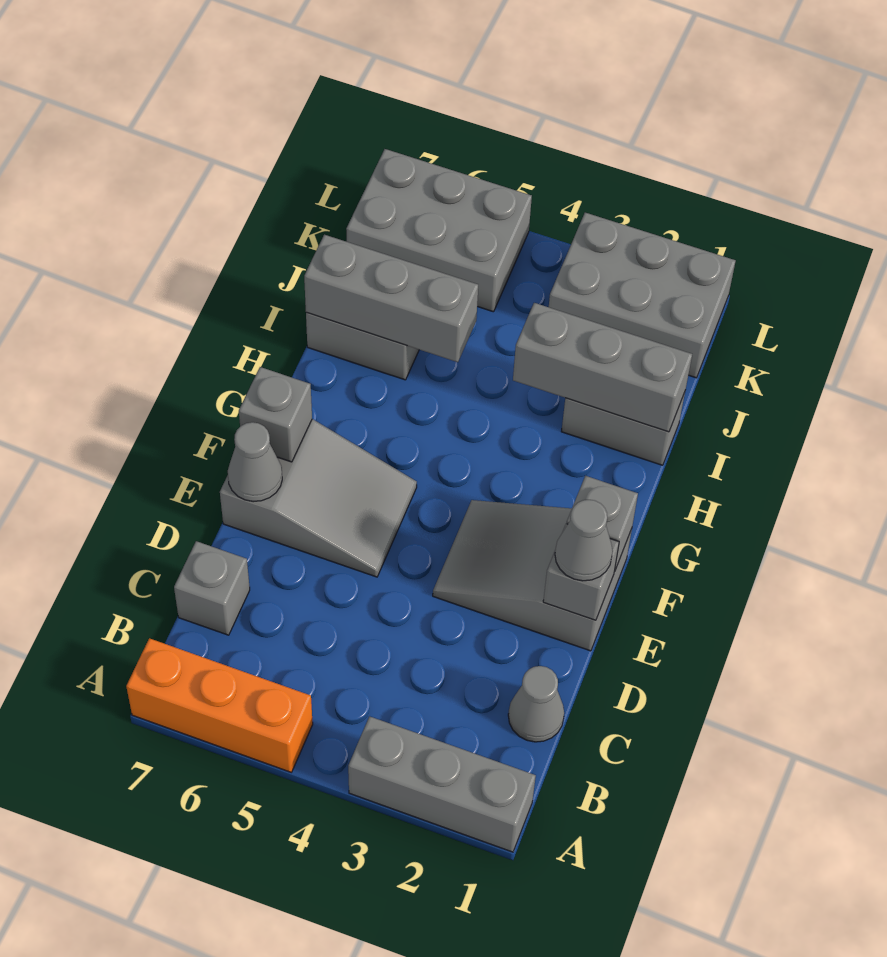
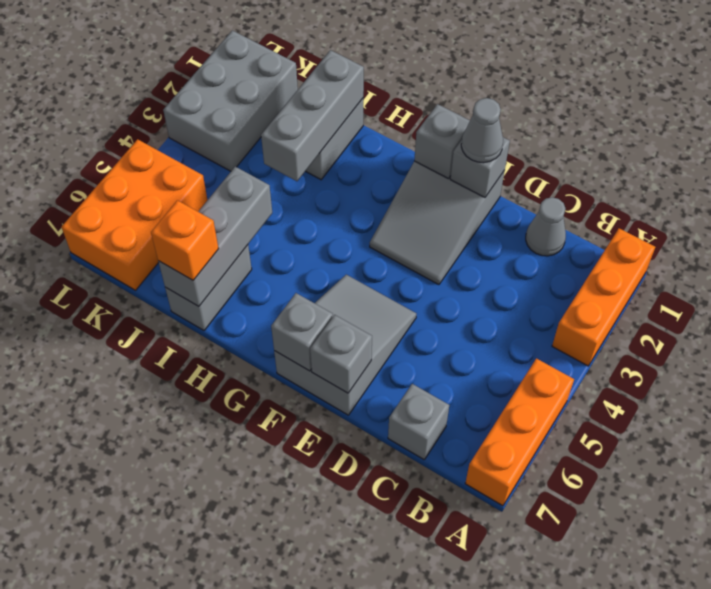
grey 1x3 brick [348,716,536,852] -> orange 1x3 brick [552,228,655,366]
grey 1x1 cone [228,422,282,502] -> grey 1x1 brick [310,315,372,393]
none -> orange 1x1 brick [151,200,219,280]
grey 2x3 brick [346,149,532,312] -> orange 2x3 brick [62,139,207,290]

